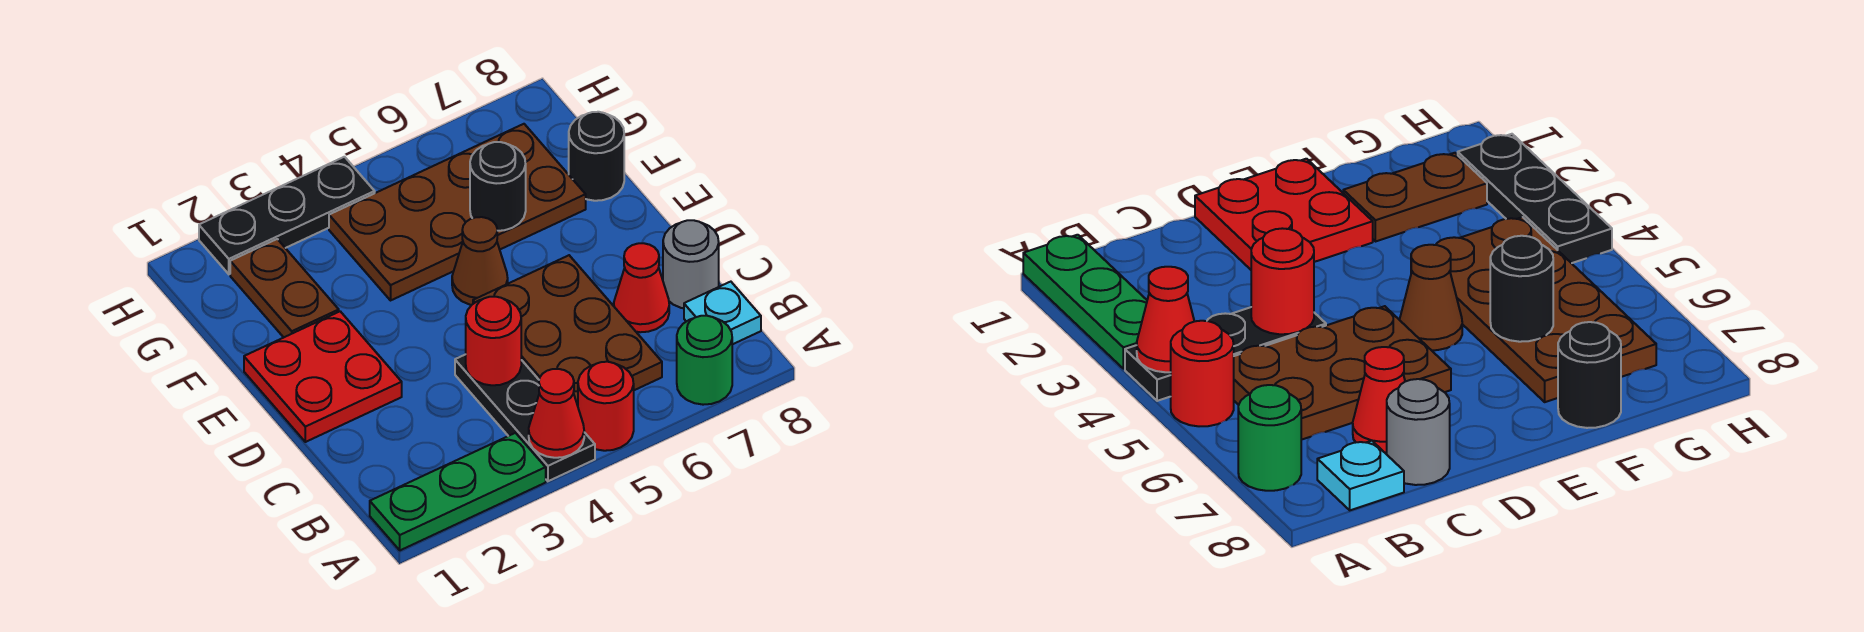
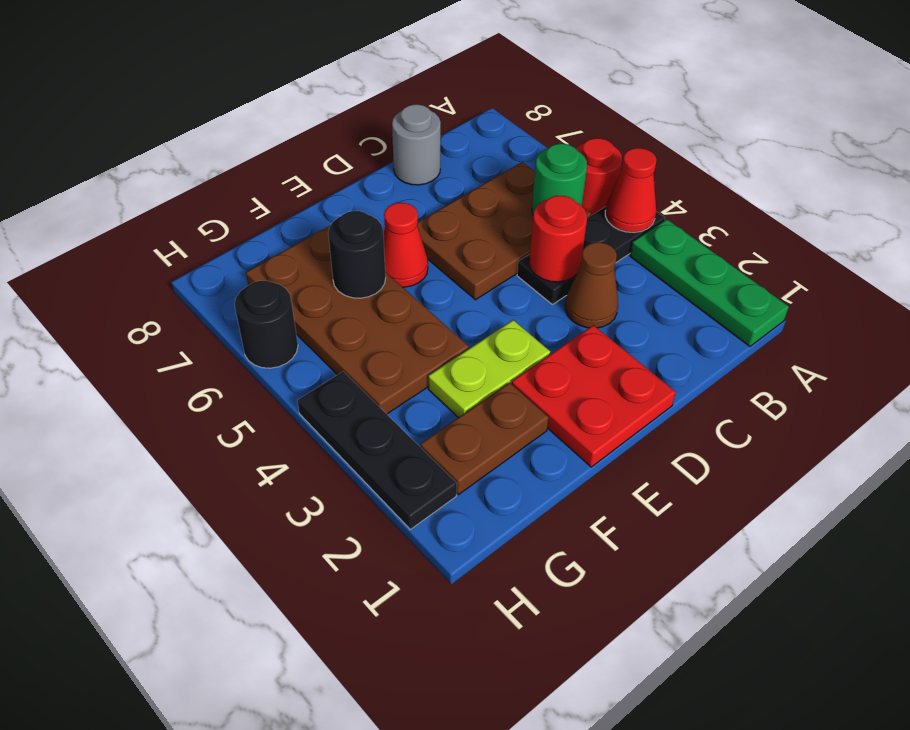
green 1x1 round brick [677,316,732,405] -> green 1x1 round brick moved to [532,144,587,215]
cyan 1x1 plate [684,282,761,344] -> none
red 1x1 cone [614,243,669,332] -> red 1x1 cone moved to [383,203,428,287]
none -> lime 1x2 plate [428,320,550,418]
brown 1x1 cone [452,217,508,305] -> brown 1x1 cone moved to [565,242,618,328]
black 1x1 round brick [569,112,624,201] -> black 1x1 round brick moved to [235,281,298,368]

